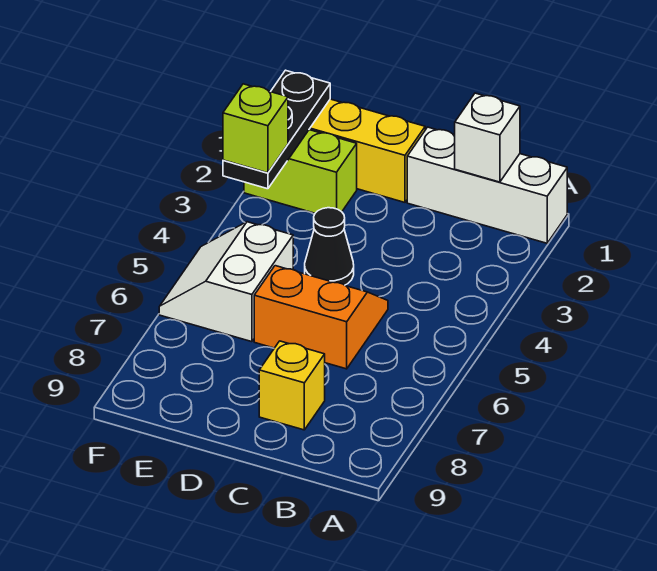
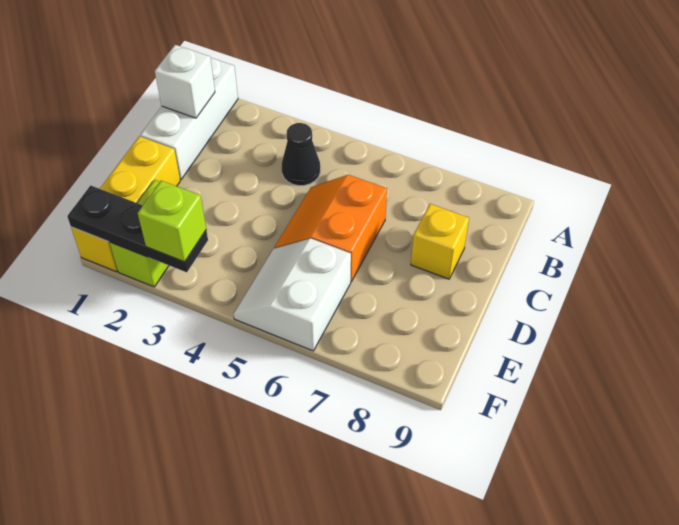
black 1x1 cone [305,208,354,285] -> black 1x1 cone moved to [282,123,320,186]
white 2x2 slope [159,222,293,342] -> white 2x2 slope turned to [234,238,351,351]

